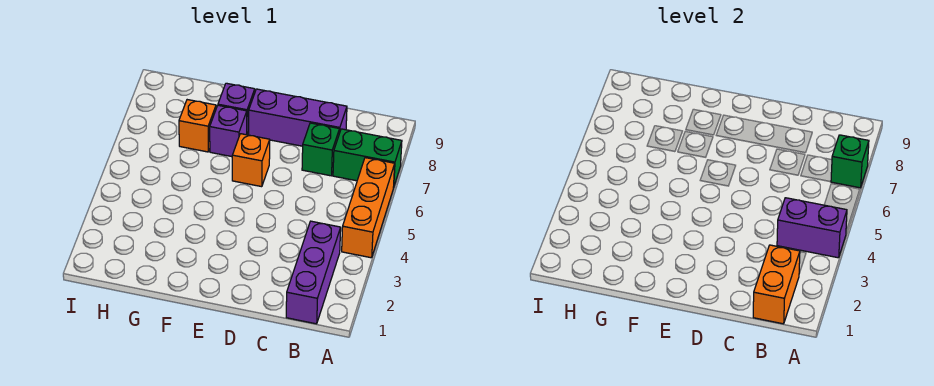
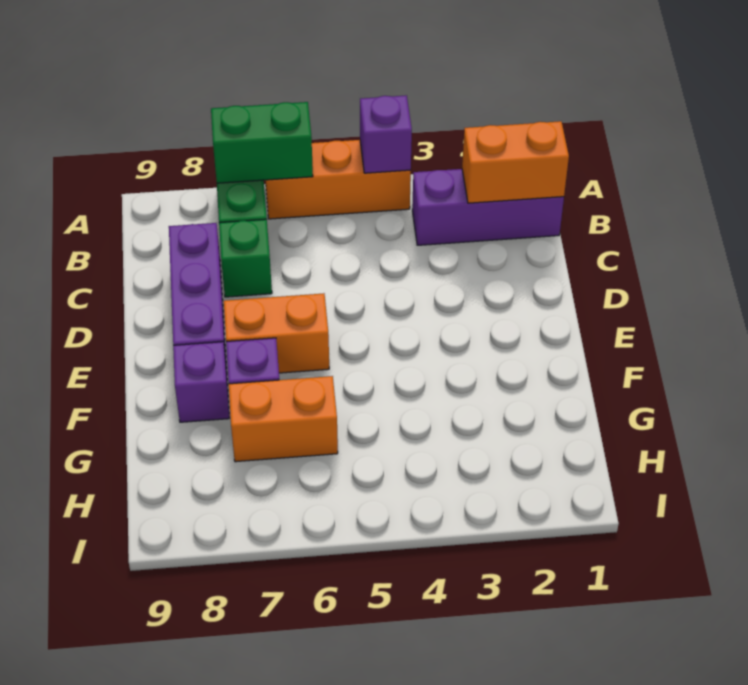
purple 1x2 brick [777,198,847,258] -> purple 1x1 brick [360,95,412,173]
green 1x1 brick [831,135,869,188] -> green 1x2 brick [211,102,313,183]
orange 1x1 brick [232,134,270,187] -> orange 1x2 brick [224,293,329,373]
orange 1x1 brick [179,100,216,152] -> orange 1x2 brick [229,376,338,462]

